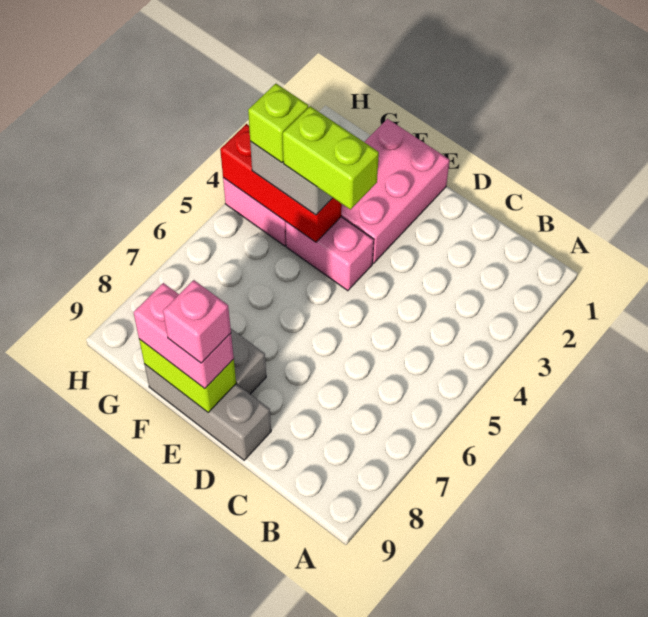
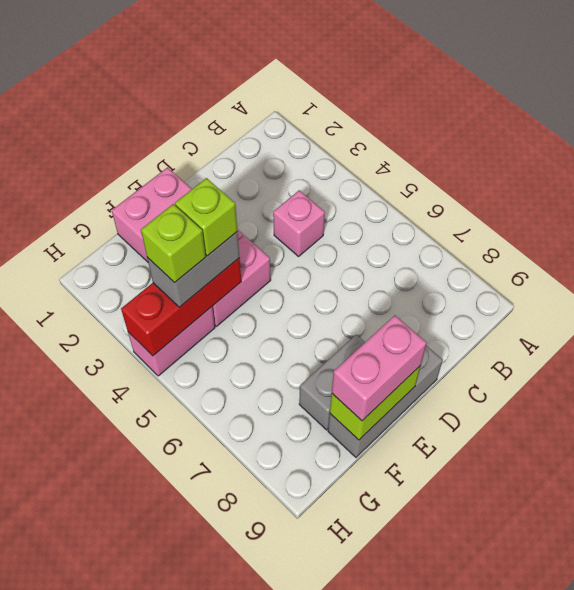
lime 1x2 brick [283,106,379,209] -> lime 1x1 brick [175,178,237,256]
pink 1x1 brick [163,280,231,363] -> pink 1x1 brick moved to [273,190,325,256]

